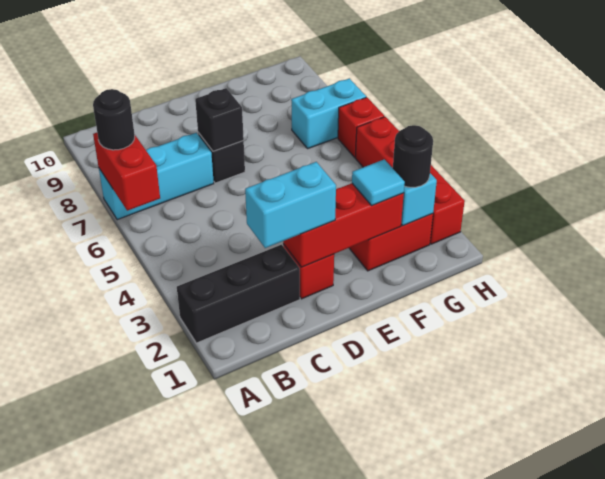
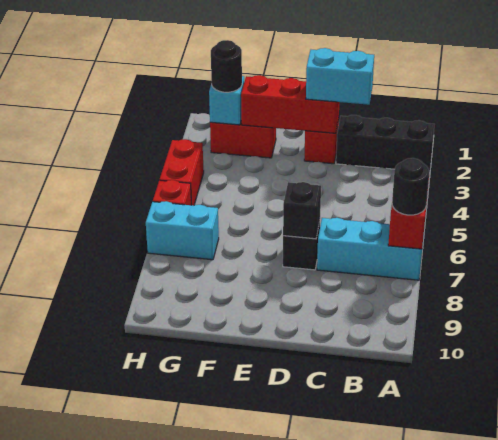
cyan 1x1 tile [352,159,405,205] -> none
red 1x4 brick [355,117,465,244] -> red 1x2 brick [160,139,204,206]

